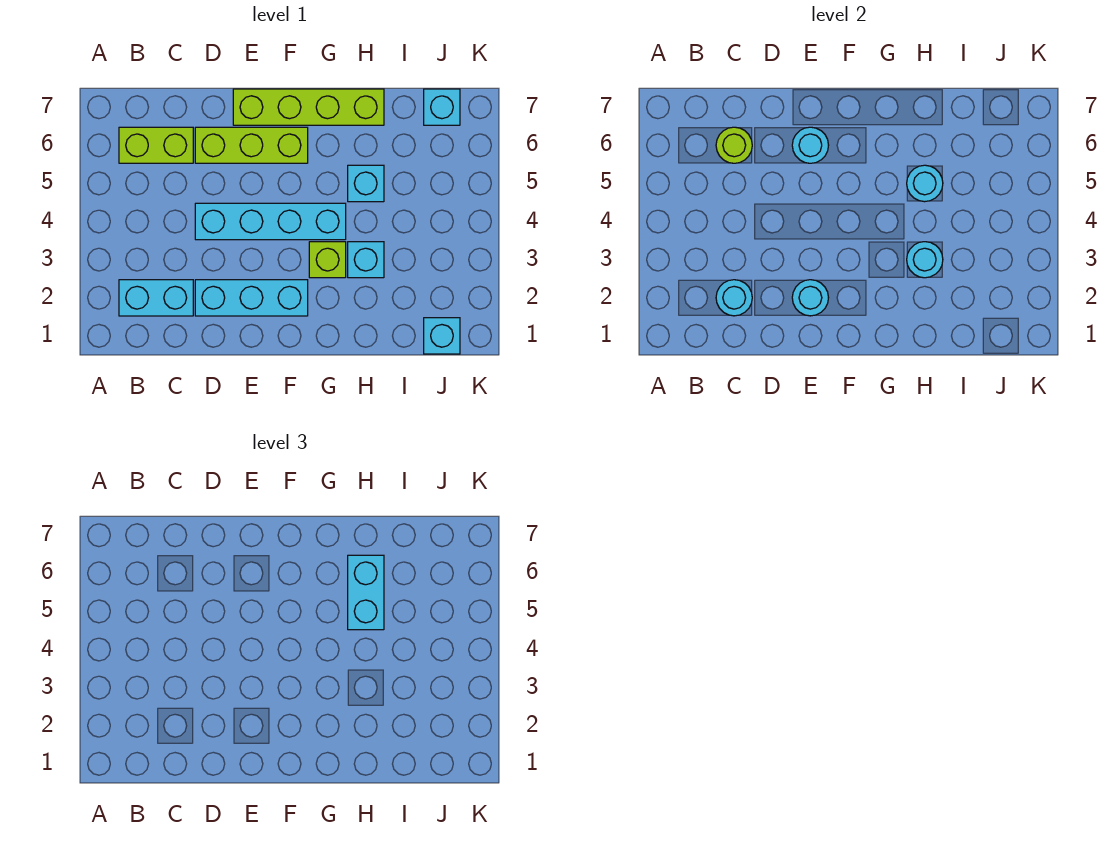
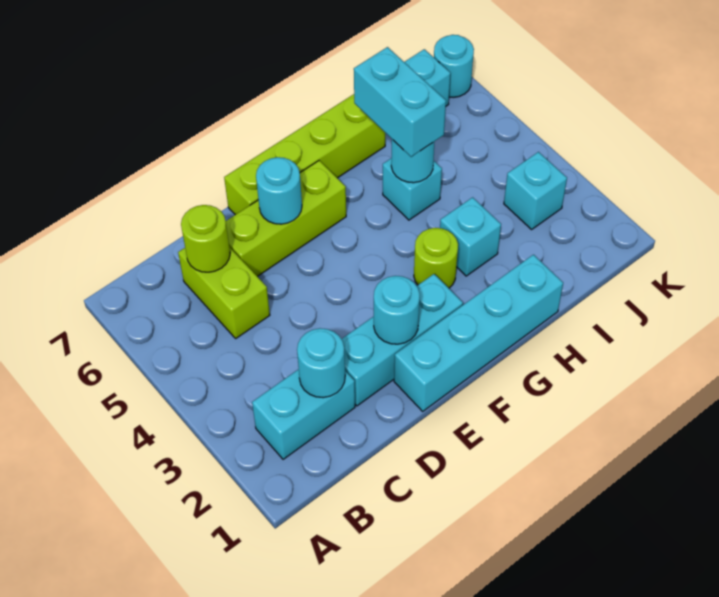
lime 1x2 brick [119,127,193,163] -> lime 1x2 brick turned to [178,247,270,338]
cyan 1x4 brick [195,203,346,240] -> cyan 1x4 brick moved to [394,255,563,411]
lime 1x1 brick [309,242,346,278] -> lime 1x1 round brick [414,228,458,288]
cyan 1x1 round brick [907,242,943,278] -> cyan 1x1 round brick moved to [434,35,474,97]
cyan 1x1 brick [424,318,460,354] -> cyan 1x1 brick moved to [504,152,567,229]

